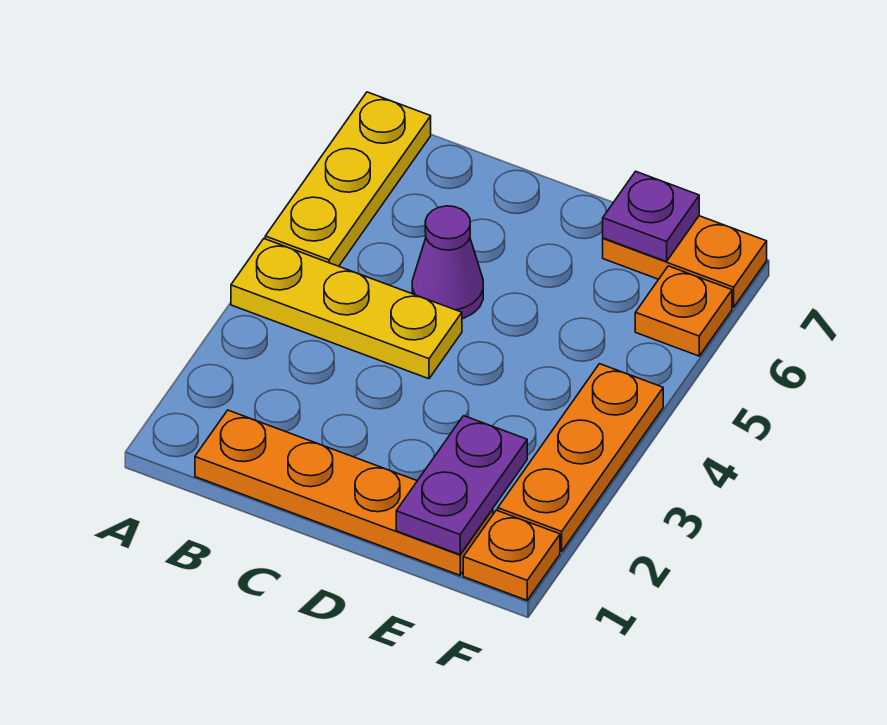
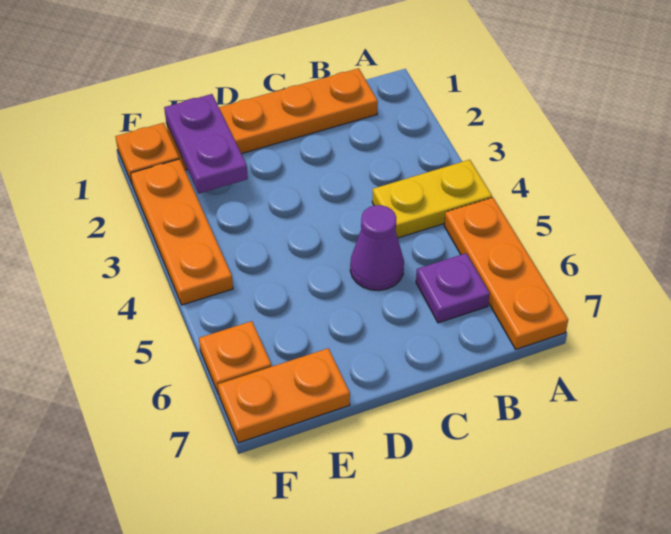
yellow 1x3 plate [231,239,462,379] -> yellow 1x2 plate [372,160,492,238]
yellow 1x3 plate [265,92,431,266] -> orange 1x3 plate [444,198,568,349]
purple 1x1 plate [603,171,699,262] -> purple 1x1 plate moved to [416,253,490,323]

